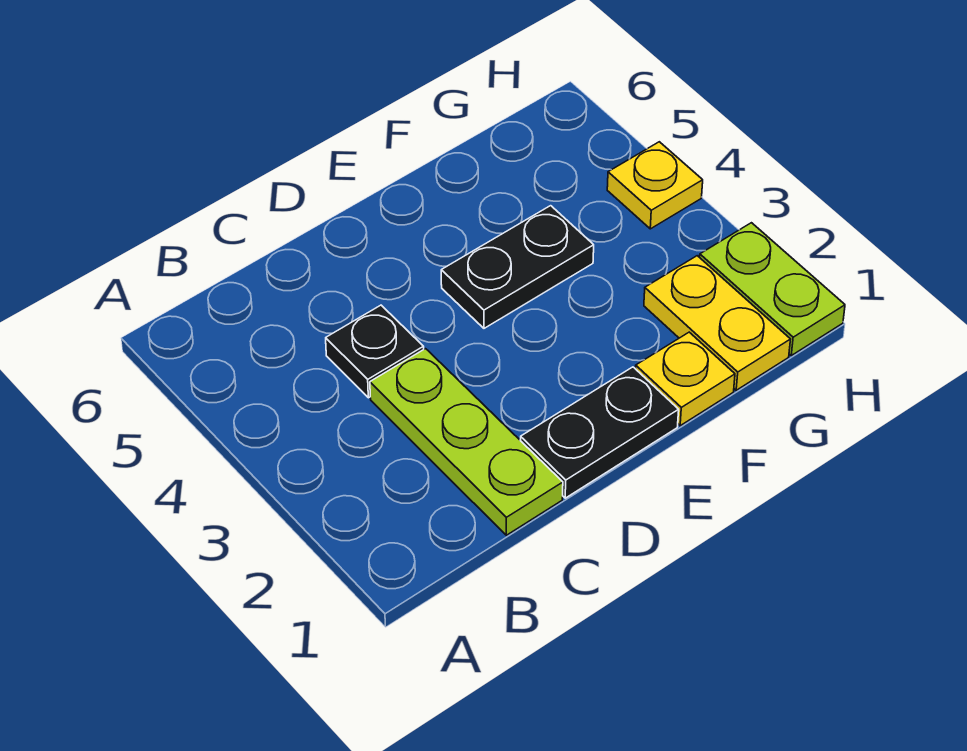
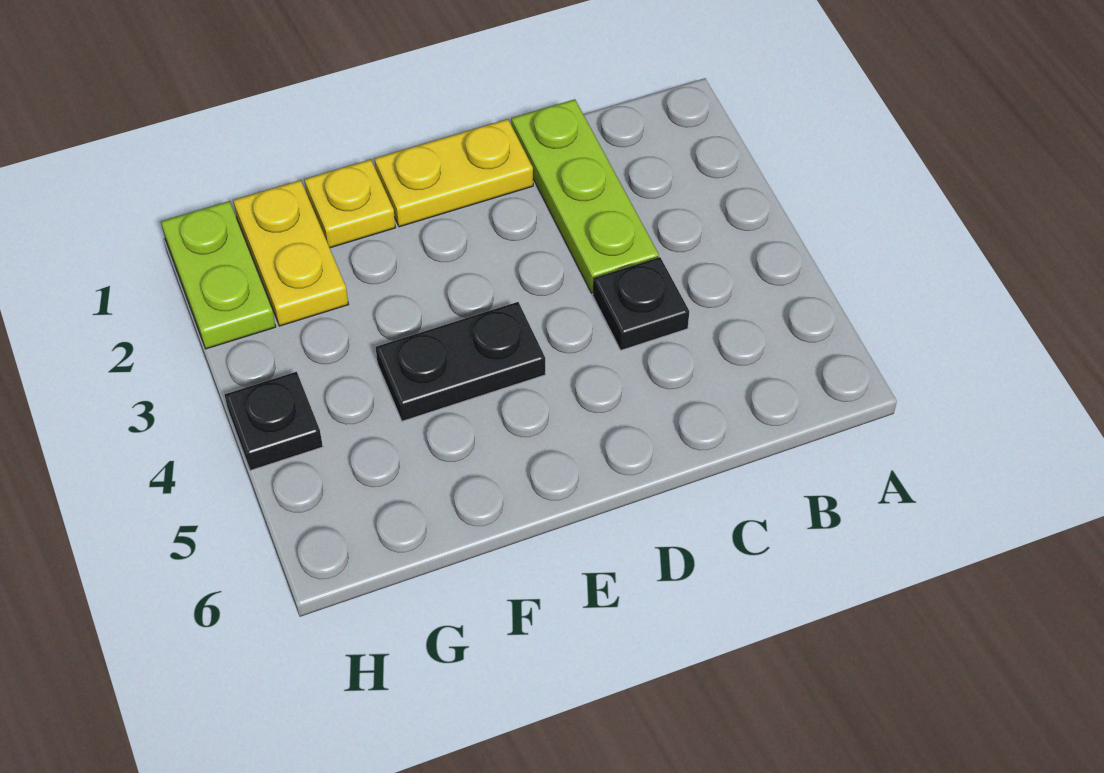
black 1x2 plate [520,367,679,498] -> yellow 1x2 plate [374,119,533,227]
yellow 1x1 plate [607,142,703,229] -> black 1x1 plate [225,372,323,471]

